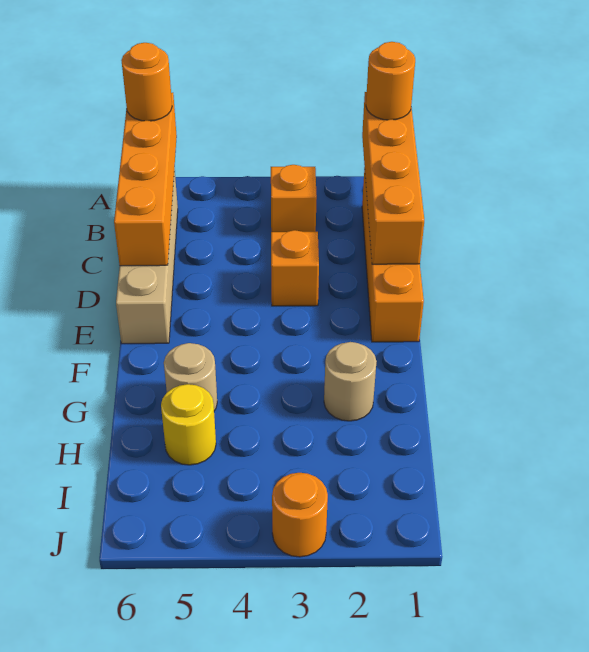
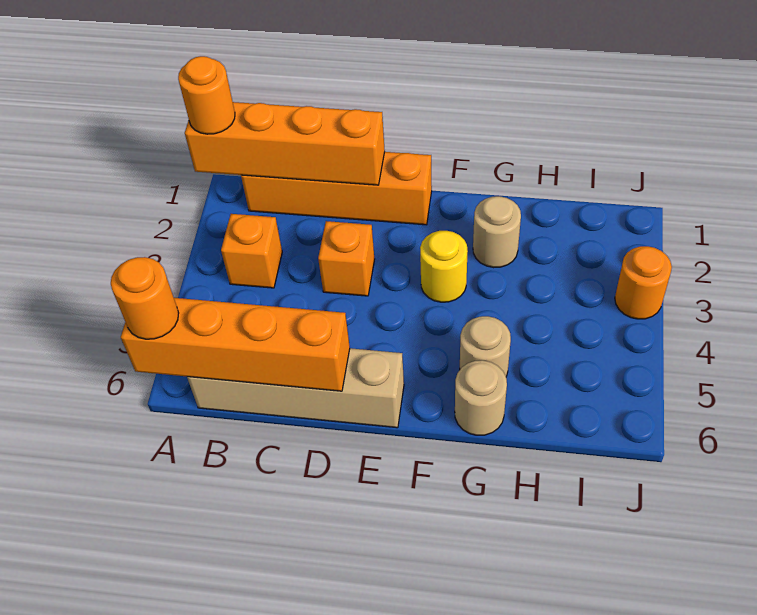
none -> tan 1x1 round brick [455,360,507,435]
yellow 1x1 round brick [161,384,216,465] -> yellow 1x1 round brick moved to [420,231,468,302]

